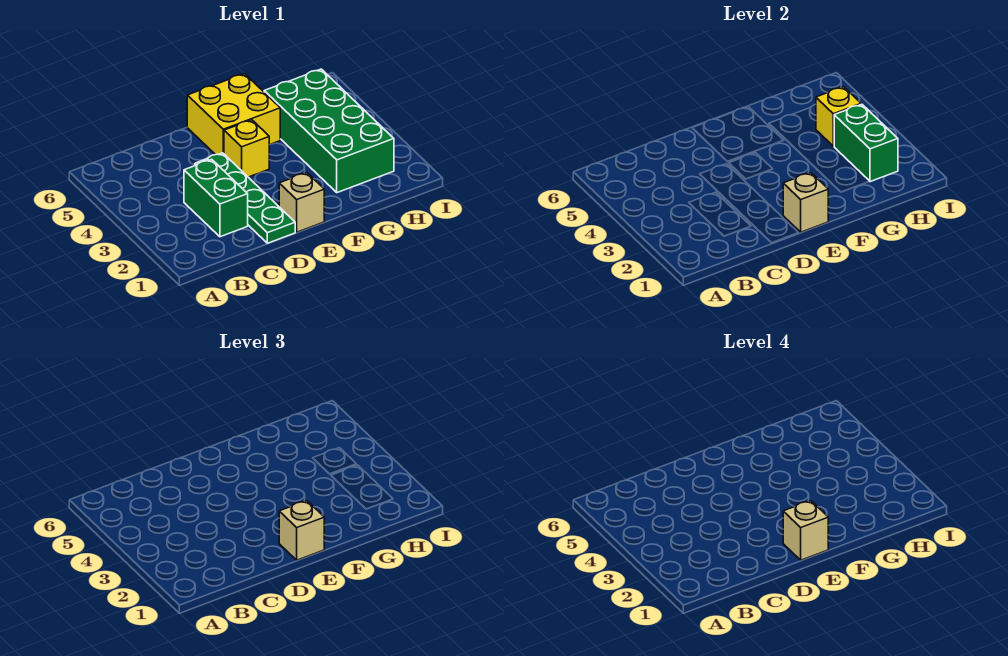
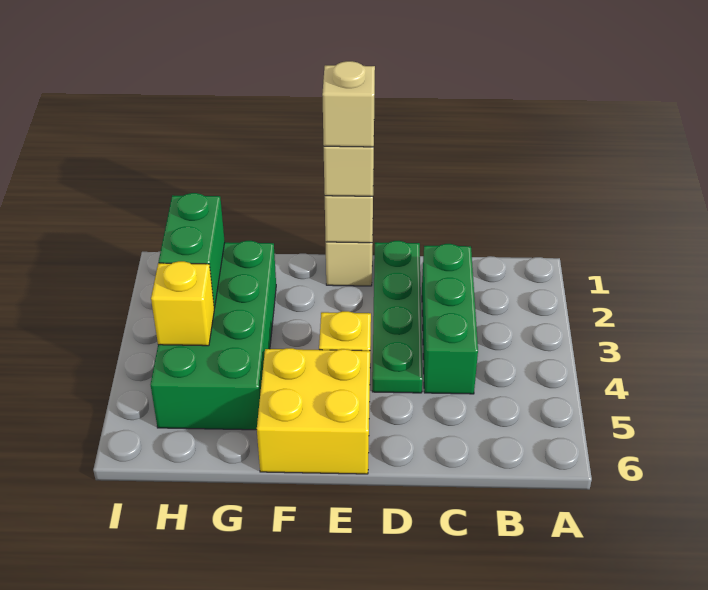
green 1x2 brick [184,159,248,237] -> green 1x3 brick [422,244,478,394]

